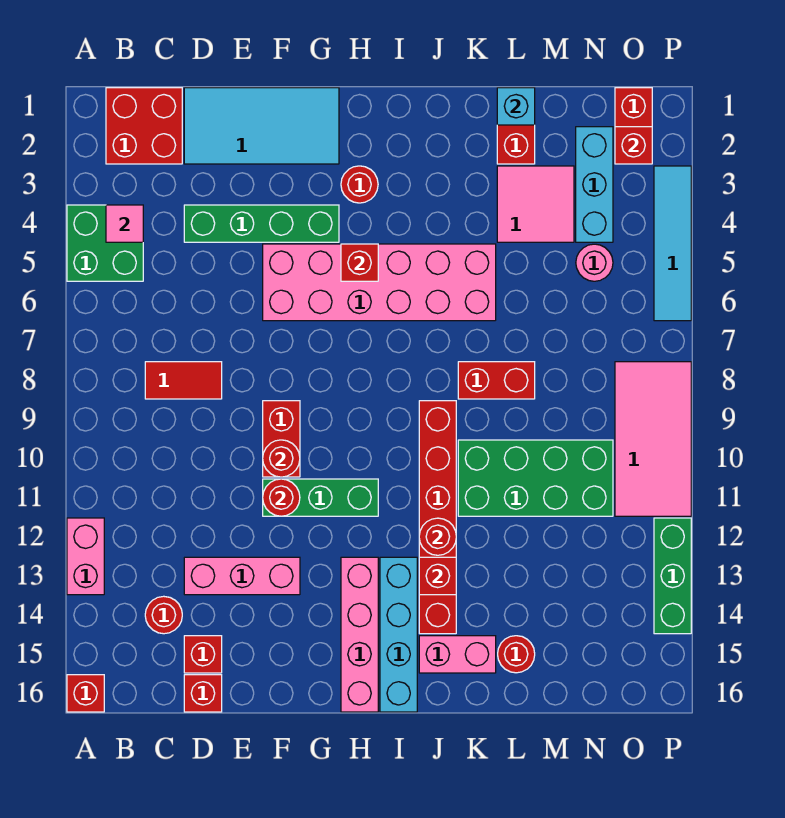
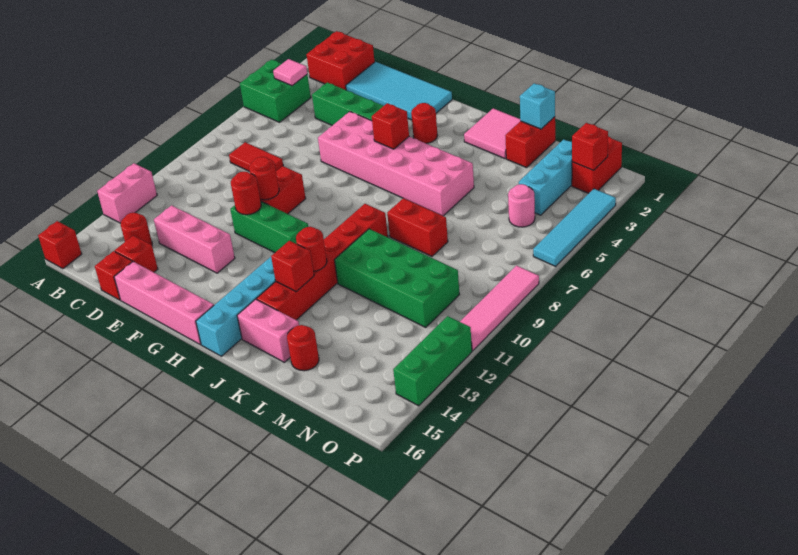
pink 1x4 brick [341,557,378,712] -> pink 1x4 brick turned to [114,261,214,345]
pink 2x2 tile [497,166,574,242] -> pink 2x2 tile moved to [464,108,520,159]
pink 2x4 tile [615,362,691,516] -> pink 1x4 tile [460,266,539,351]

